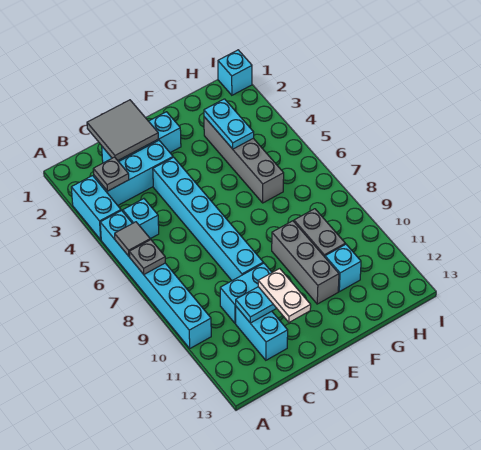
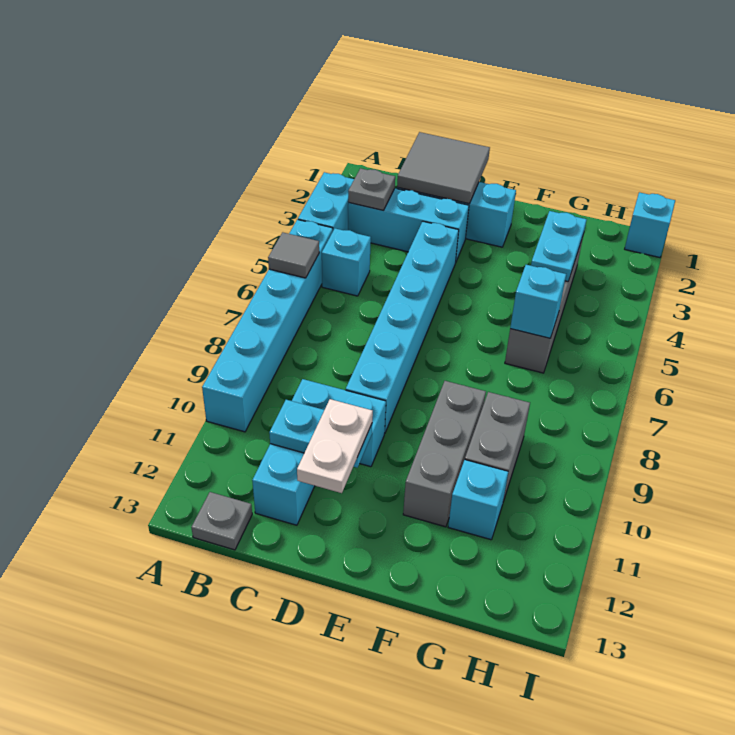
grey 1x1 plate [129,240,165,274] -> grey 1x1 plate moved to [191,492,252,550]
none -> cyan 1x1 brick [510,265,566,338]

